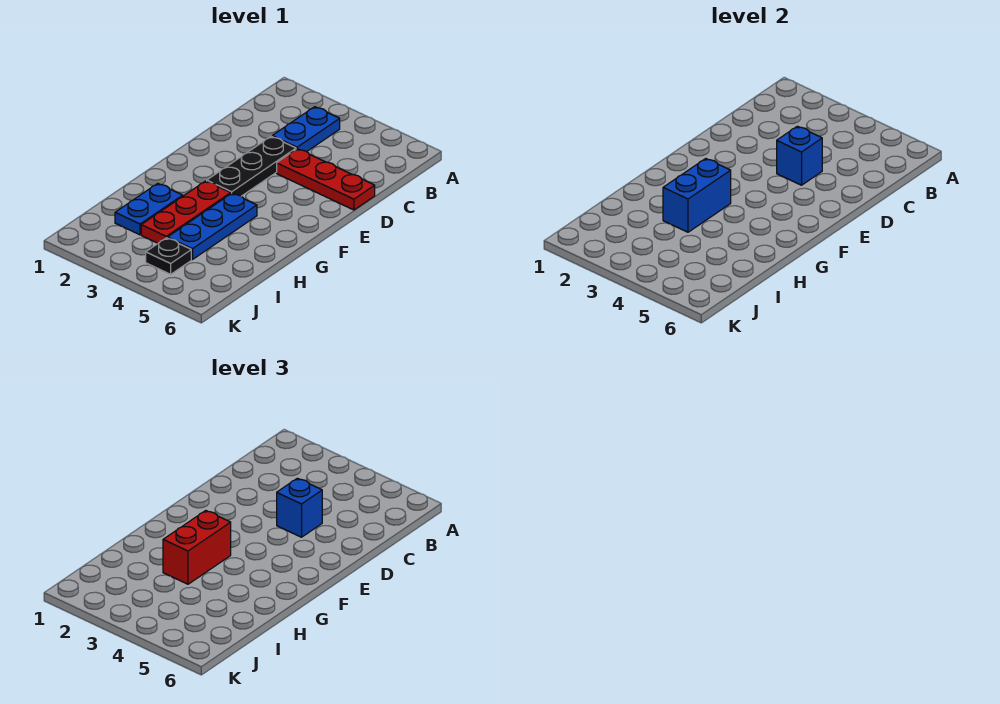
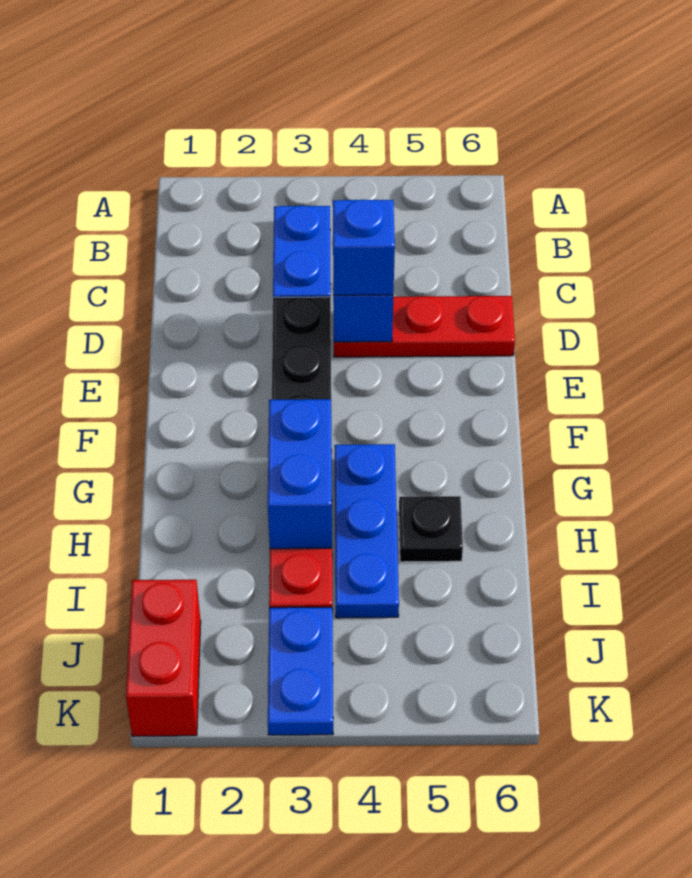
red 1x2 brick [163,511,231,584] -> red 1x2 brick moved to [126,580,201,736]
blue 1x2 plate [115,183,183,235] -> blue 1x2 plate moved to [268,607,333,735]
black 1x1 plate [146,238,191,274] -> black 1x1 plate moved to [399,496,463,562]

